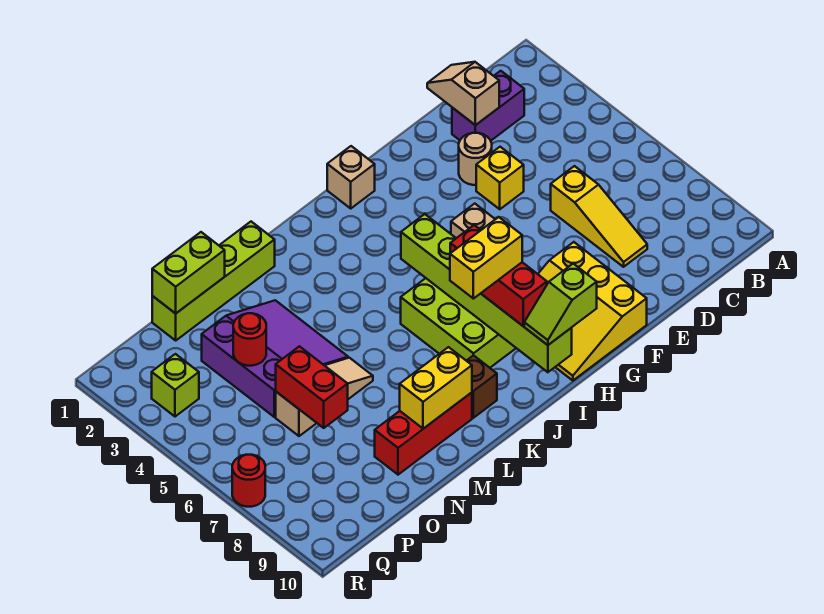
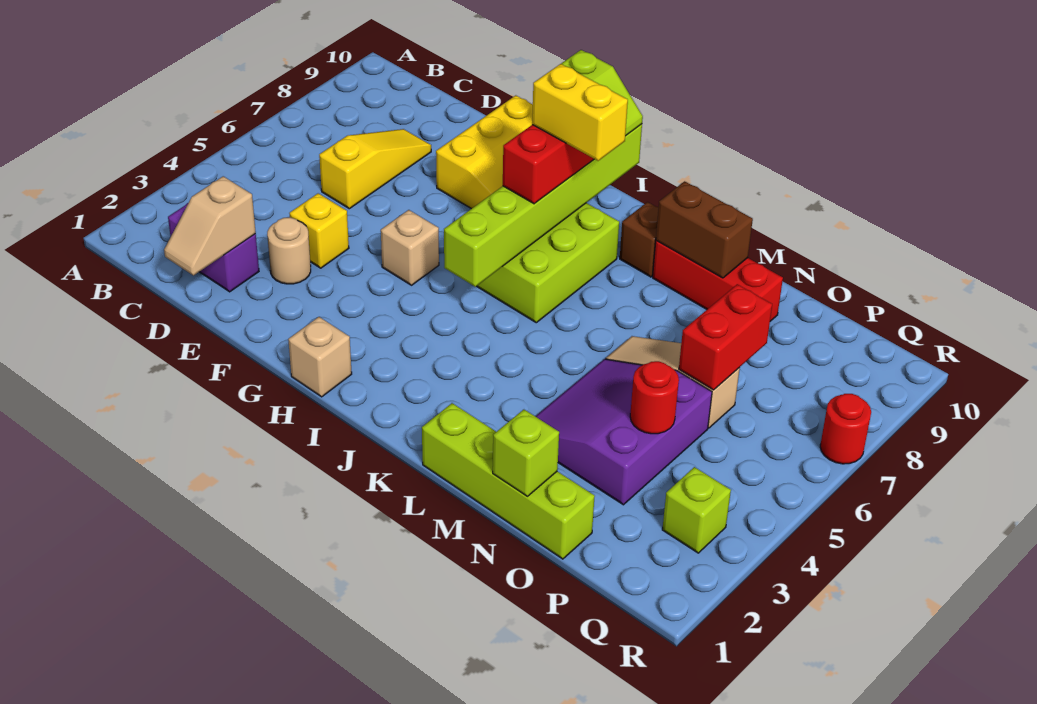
yellow 1x2 brick [400,347,472,429] -> brown 1x2 brick [656,181,753,278]
lime 1x2 brick [152,232,225,314] -> lime 1x1 brick [493,410,559,496]

